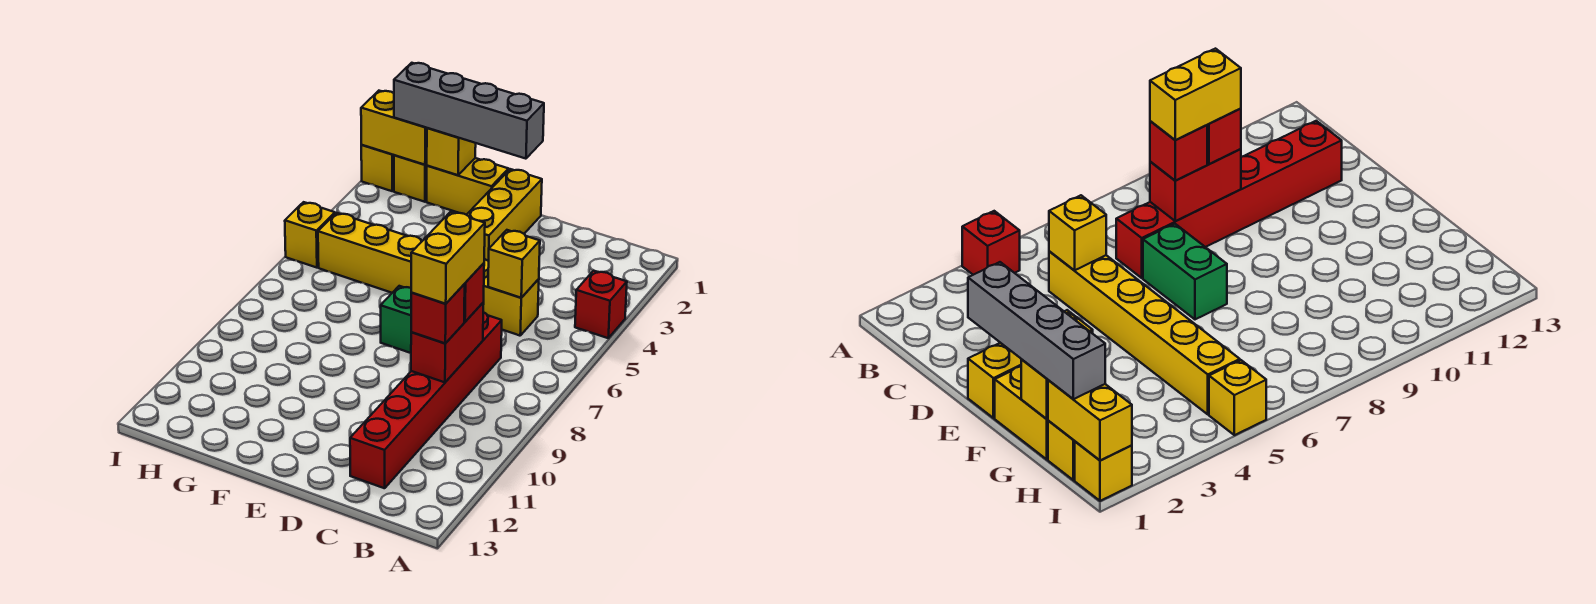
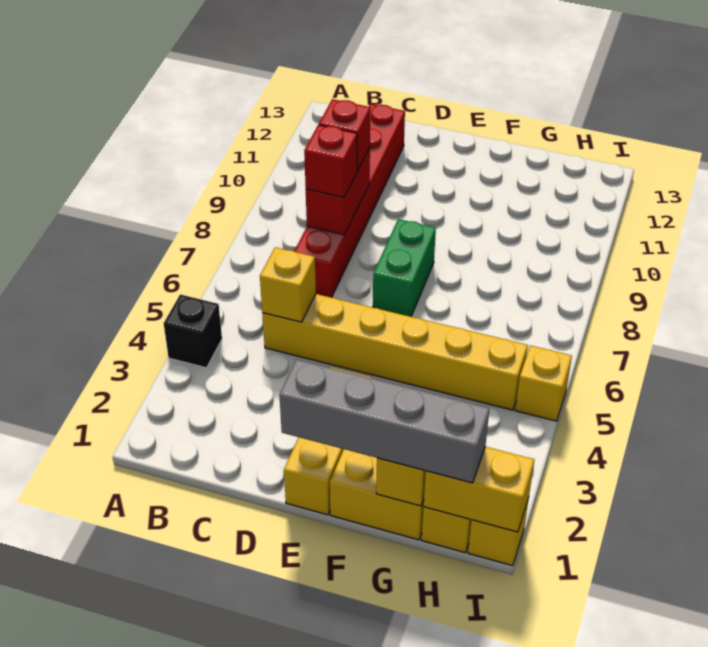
red 1x1 brick [575,271,627,338] -> black 1x1 brick [164,294,222,368]
yellow 1x2 brick [411,212,485,304] -> none
green 1x2 brick [381,286,412,353] -> green 1x2 brick turned to [373,219,436,317]

